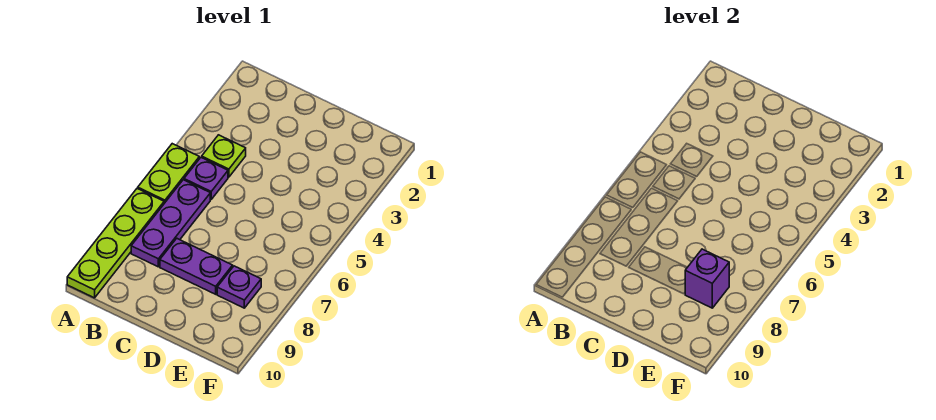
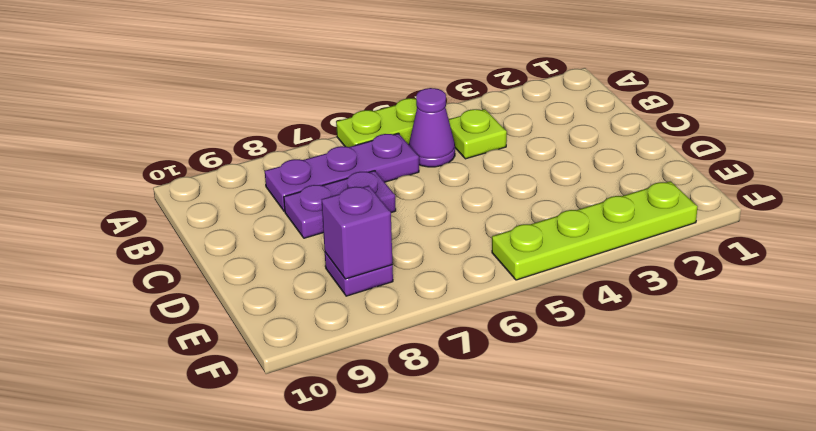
lime 1x4 plate [67,188,164,298] -> lime 1x4 plate moved to [492,181,698,280]
purple 1x1 plate [184,157,228,199] -> purple 1x1 cone [409,88,455,167]
purple 1x2 plate [160,238,233,294] -> purple 1x2 plate turned to [284,171,396,238]

